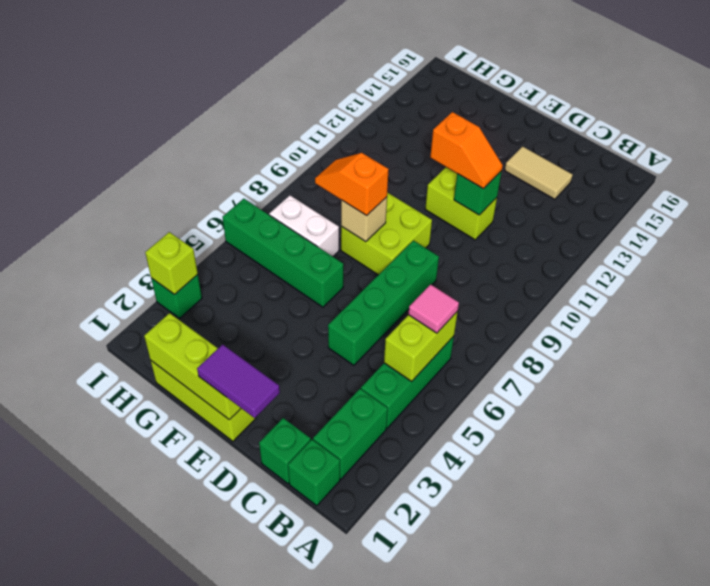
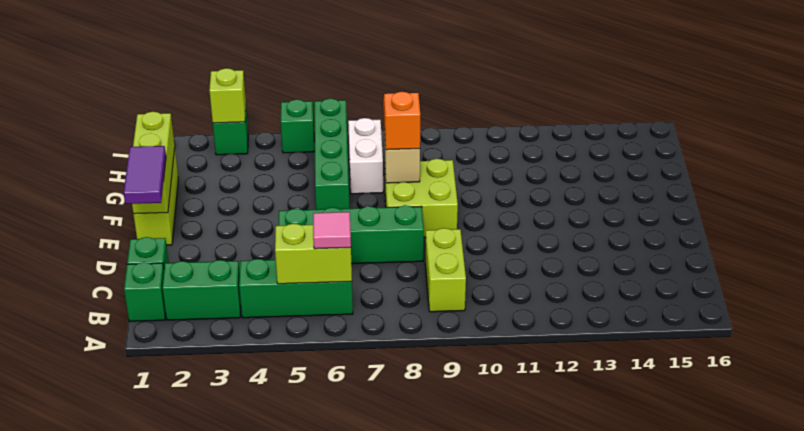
tan 1x2 tile [505,146,573,199] -> none
lime 1x2 brick [425,168,497,240] -> lime 1x2 brick moved to [425,228,466,312]
green 1x1 brick [454,171,502,215] -> green 1x1 brick moved to [281,99,314,153]
orange 1x2 slope [430,112,503,189] -> none

